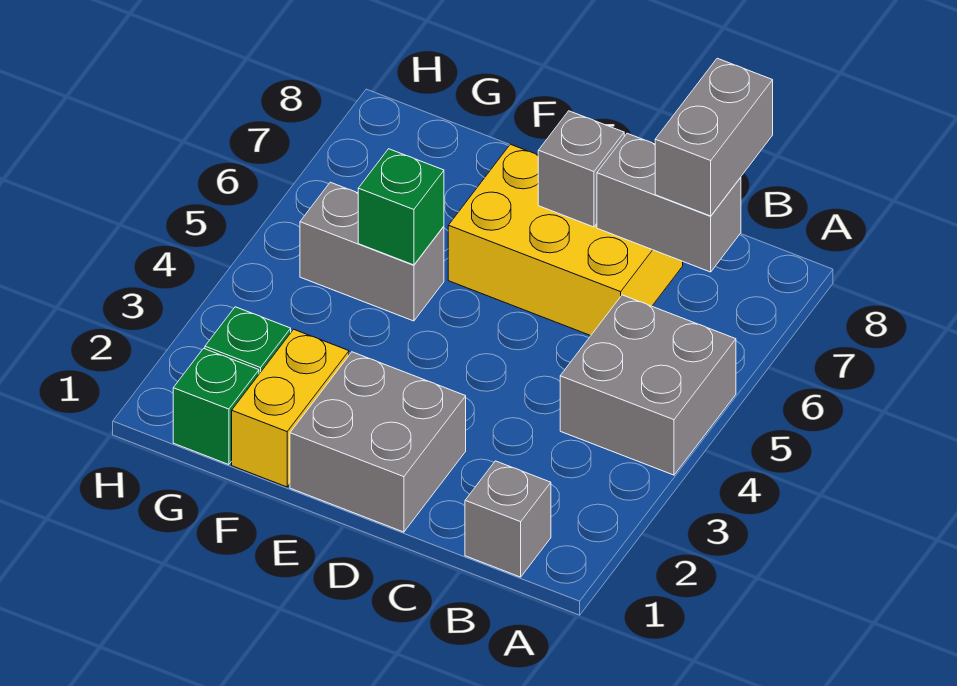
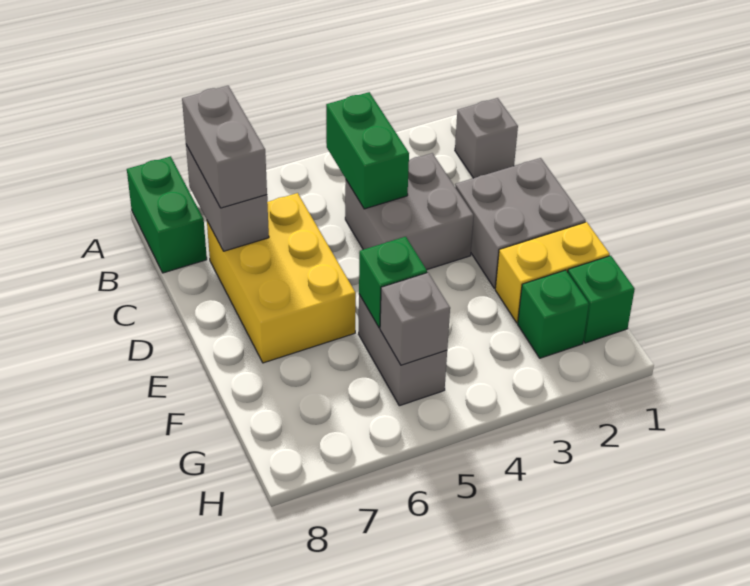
grey 2x2 brick [560,295,736,475] -> grey 2x2 brick moved to [345,153,474,270]
none -> green 1x2 brick [127,156,207,273]
none -> green 1x2 brick [326,92,409,209]
grey 1x2 brick [655,58,773,216] -> grey 1x2 brick turned to [182,86,267,208]
grey 1x1 brick [538,111,624,227] -> grey 1x1 brick moved to [380,273,450,365]

